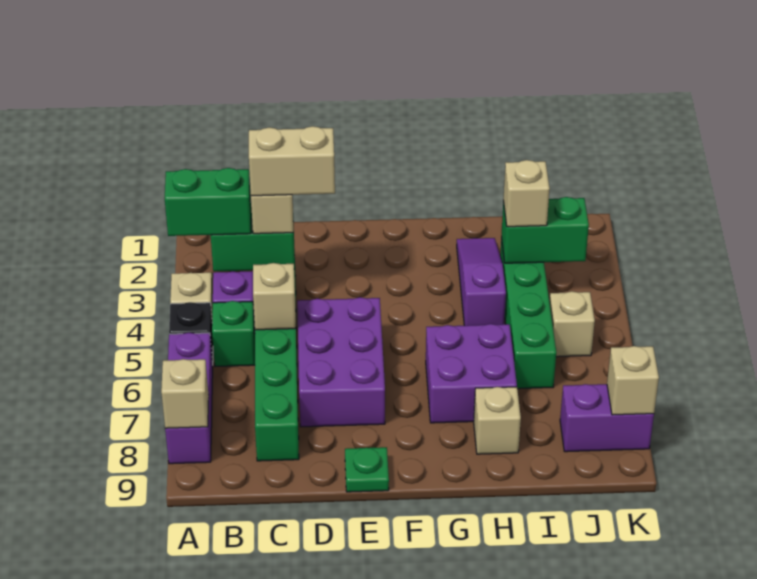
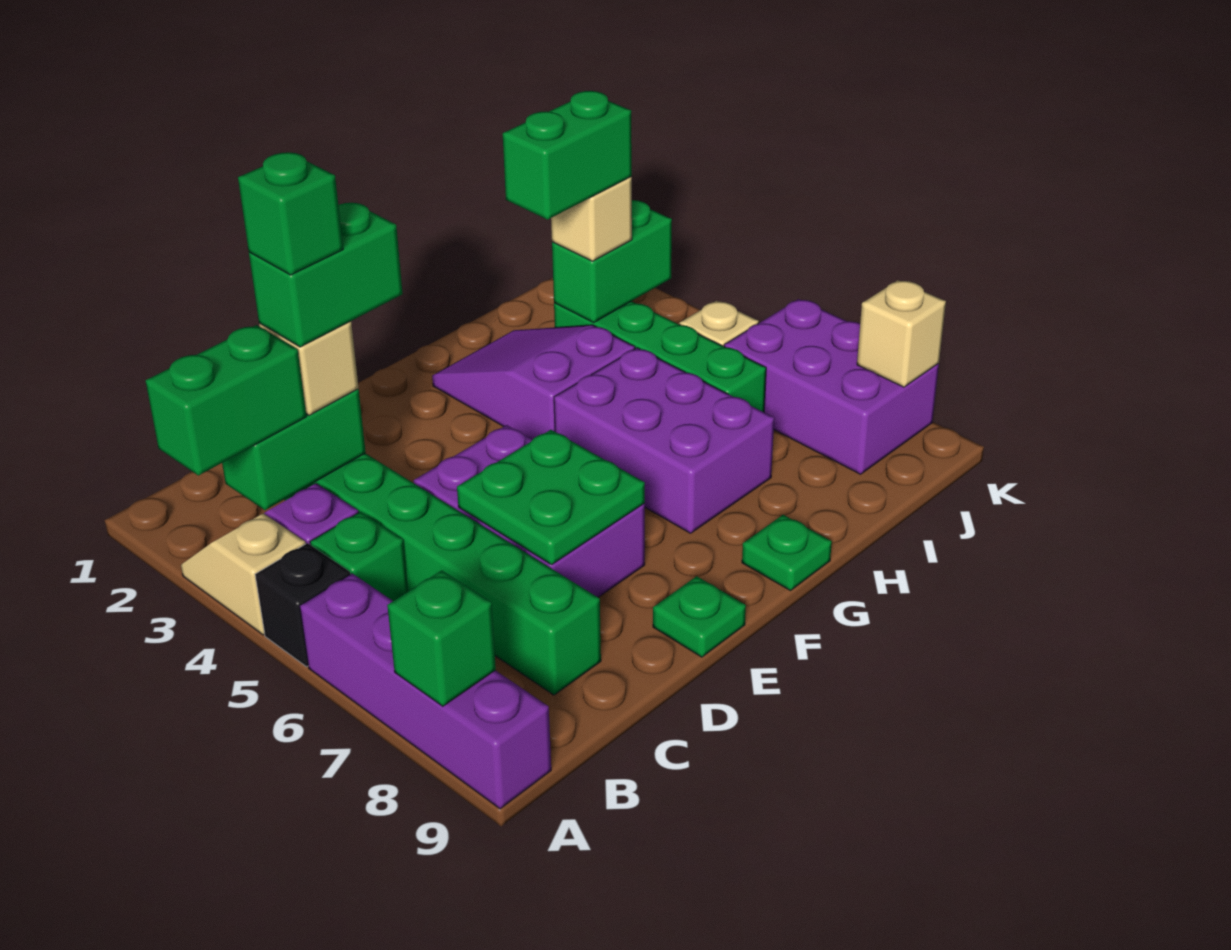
purple 1x3 brick [165,333,213,464] -> purple 1x4 brick [300,574,551,809]
tan 1x1 brick [161,359,209,428] -> green 1x1 brick [387,570,496,706]
tan 1x2 brick [249,126,335,196] -> green 1x2 brick [249,203,403,347]
none -> green 1x1 brick [238,152,343,275]
tan 1x1 brick [253,263,296,330] -> none
none -> green 2x2 plate [457,430,645,565]
purple 2x2 brick [426,324,517,423] -> purple 2x3 brick [554,348,774,533]
none -> green 1x1 plate [742,515,832,591]
purple 1x3 slope [457,238,506,326] -> purple 2x3 slope [432,325,635,440]
none -> green 1x2 brick [503,91,632,220]
tan 1x1 brick [474,387,521,454] -> none
purple 1x2 brick [560,384,654,452] -> purple 2x3 brick [724,299,939,474]

